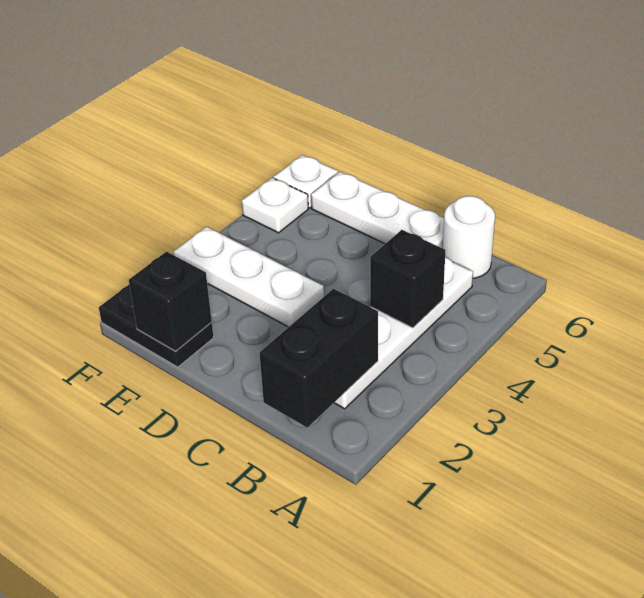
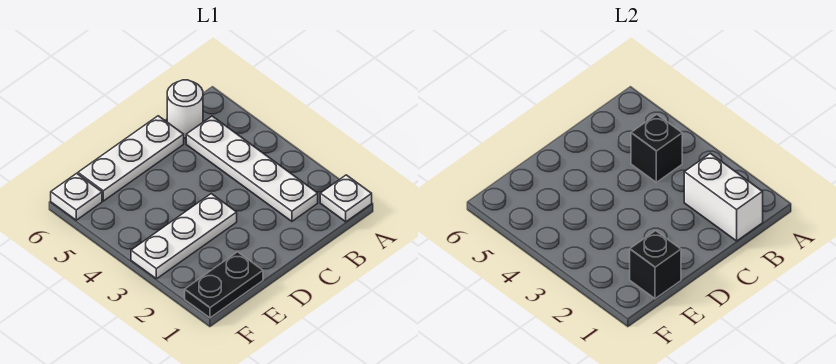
black 1x2 brick [259,289,378,427] -> white 1x2 brick [684,153,763,241]
white 1x1 plate [242,178,308,233] -> white 1x1 plate moved to [320,175,372,222]

